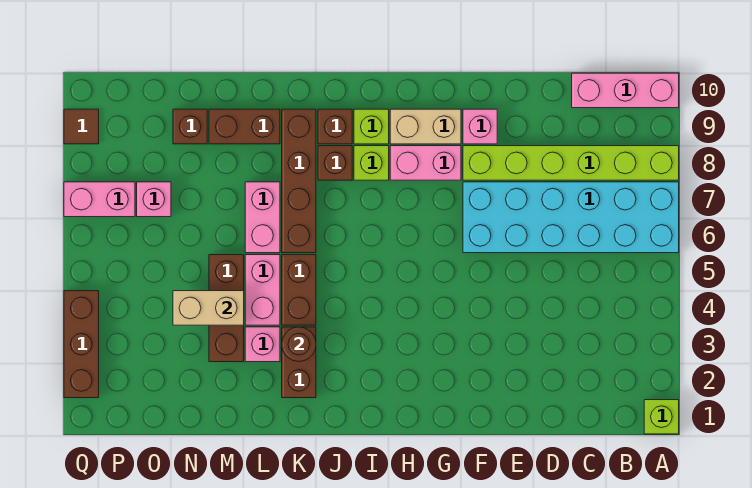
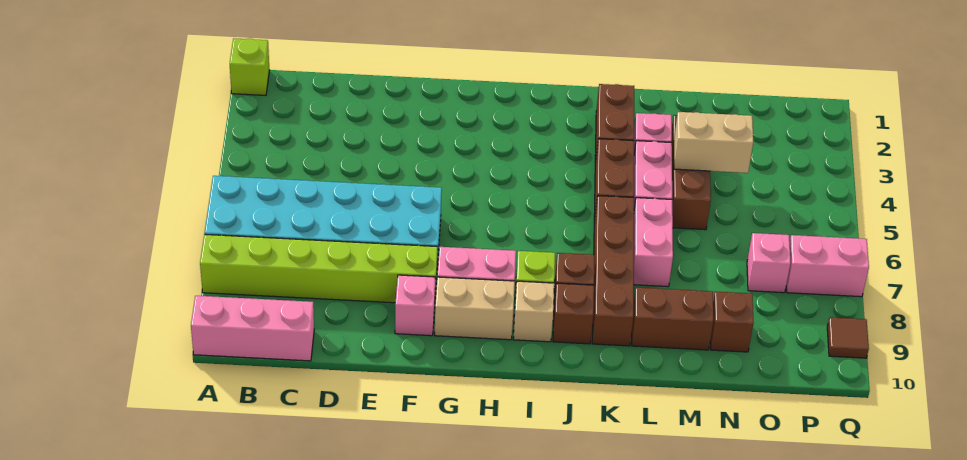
lime 1x1 brick [354,109,389,144] -> tan 1x1 brick [513,281,554,342]
brown 1x1 round brick [282,327,316,361] -> none
brown 1x3 brick [64,291,99,398] -> none

